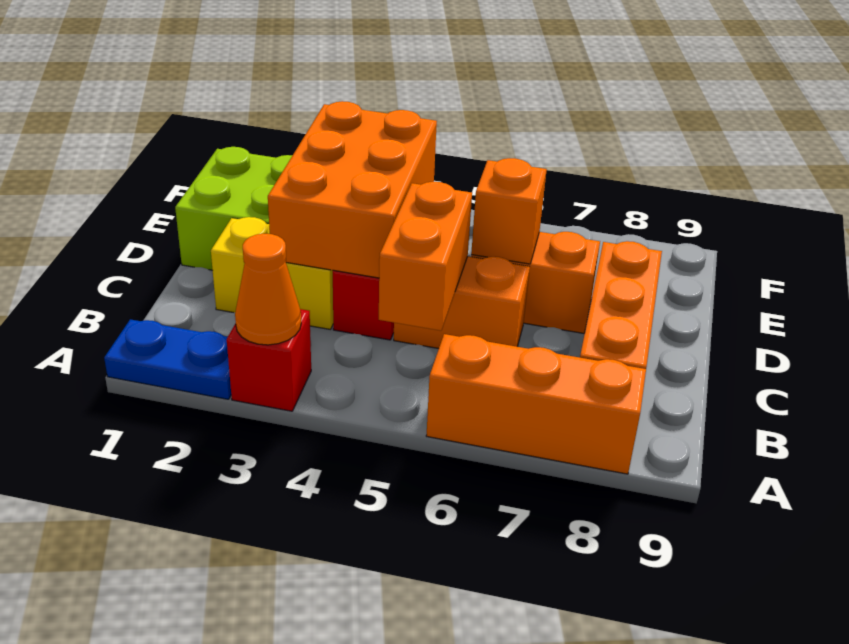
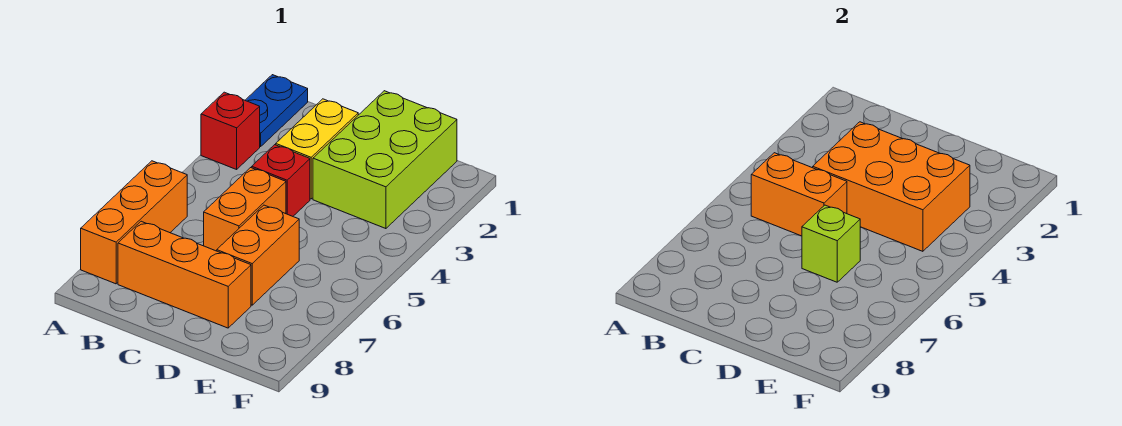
orange 1x1 cone [235,234,301,345] -> none
orange 1x1 brick [471,158,547,264] -> lime 1x1 brick [802,205,860,282]

